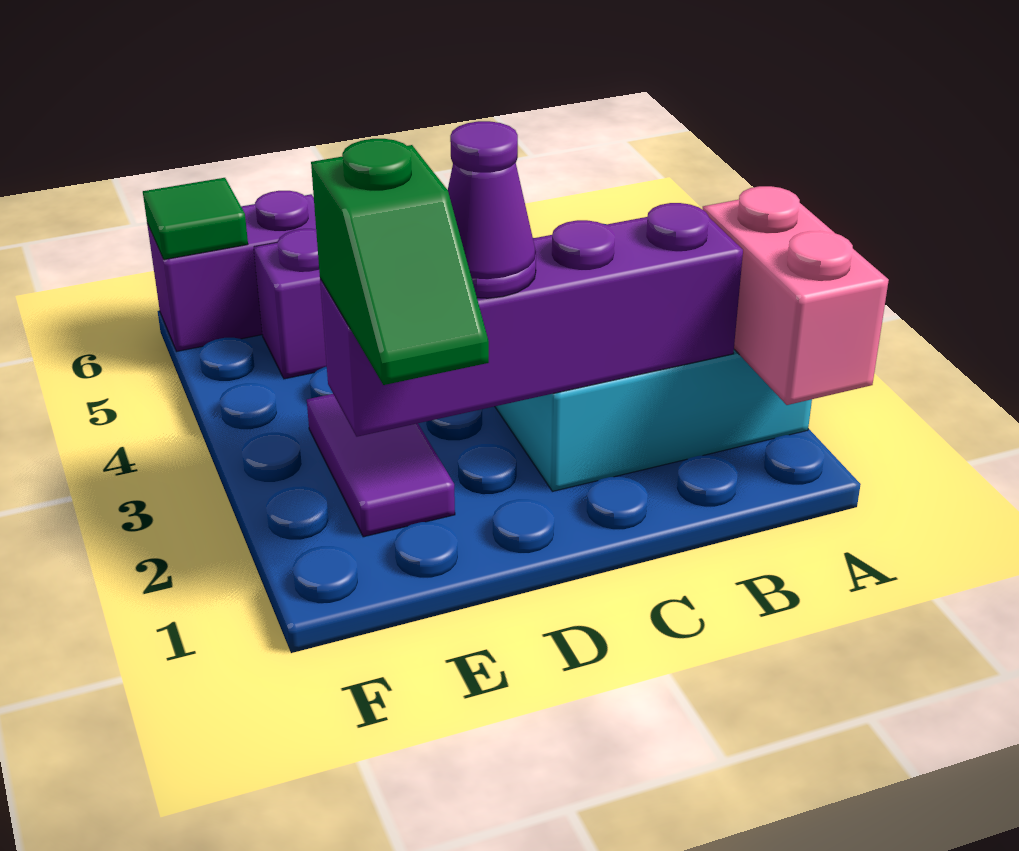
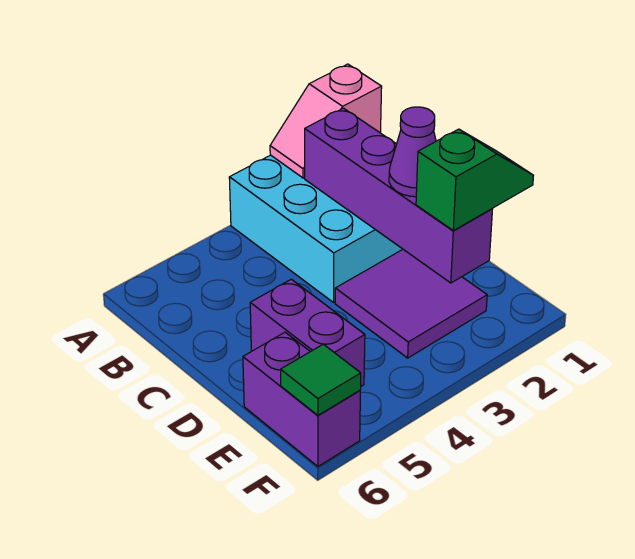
pink 1x2 brick [703,186,889,405] -> pink 1x2 slope [270,64,382,178]
purple 1x2 tile [307,394,455,537] -> purple 2x2 tile [335,250,487,358]

